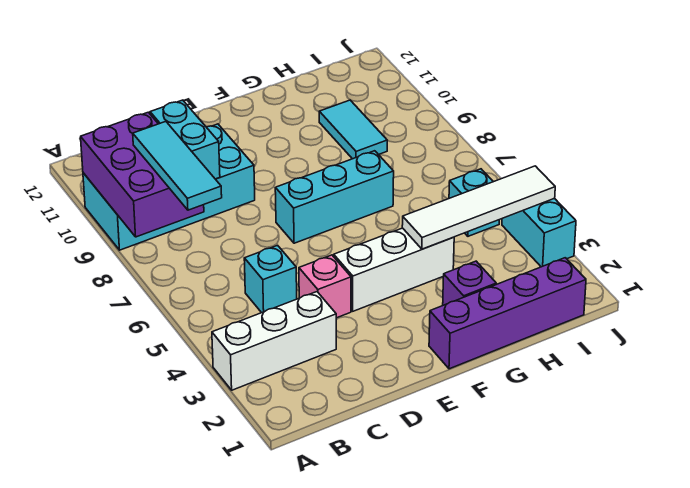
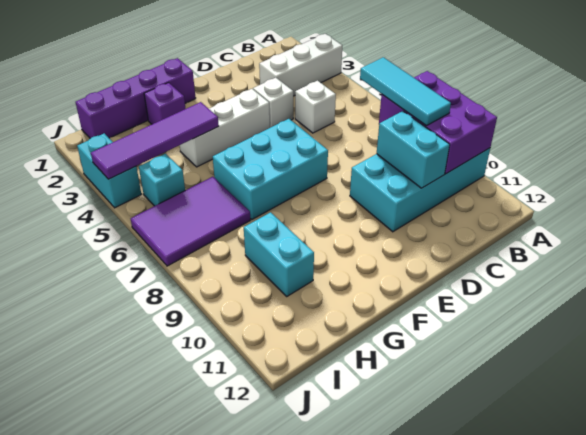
cyan 1x1 brick [244,245,297,313] -> white 1x1 brick [295,81,336,133]
pink 1x1 brick [299,255,351,318] -> white 1x1 brick [253,78,293,128]
cyan 1x3 brick [275,151,394,243] -> cyan 2x3 brick [213,119,328,219]
white 1x4 tile [402,166,555,249] -> purple 1x4 tile [91,102,219,179]
none -> purple 2x3 tile [131,177,250,266]
cyan 1x2 tile [319,100,387,159] -> cyan 1x2 brick [244,212,314,296]

